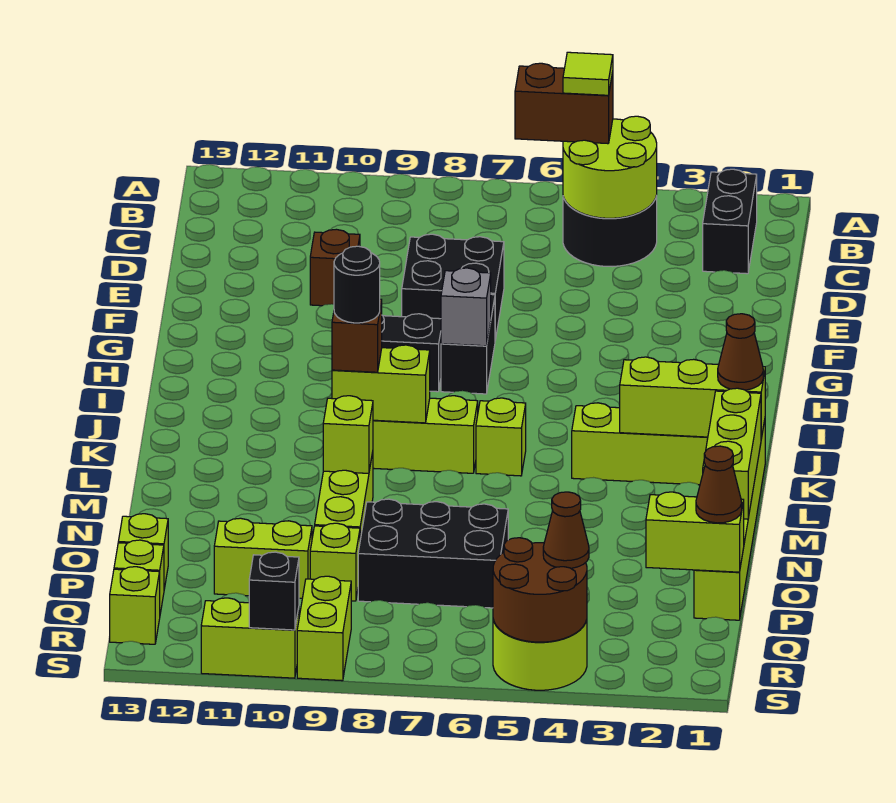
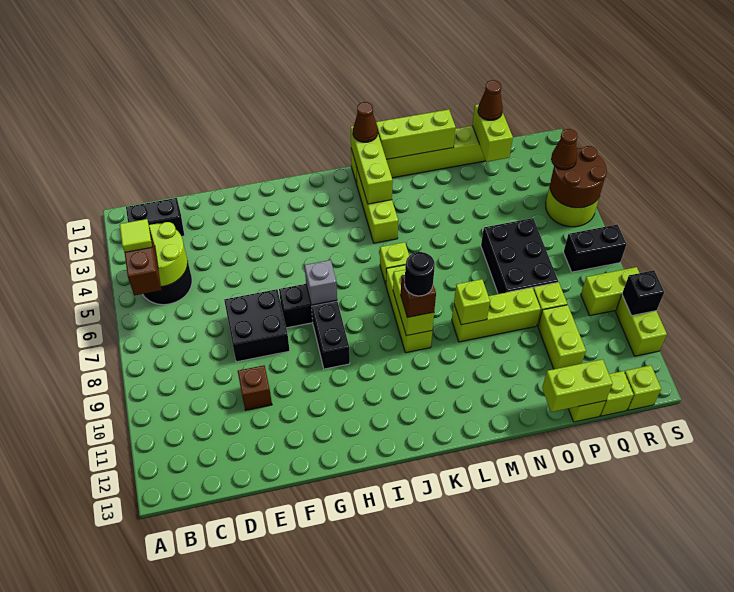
none -> lime 1x2 brick [542,359,613,412]
none -> black 1x2 brick [564,224,626,272]

